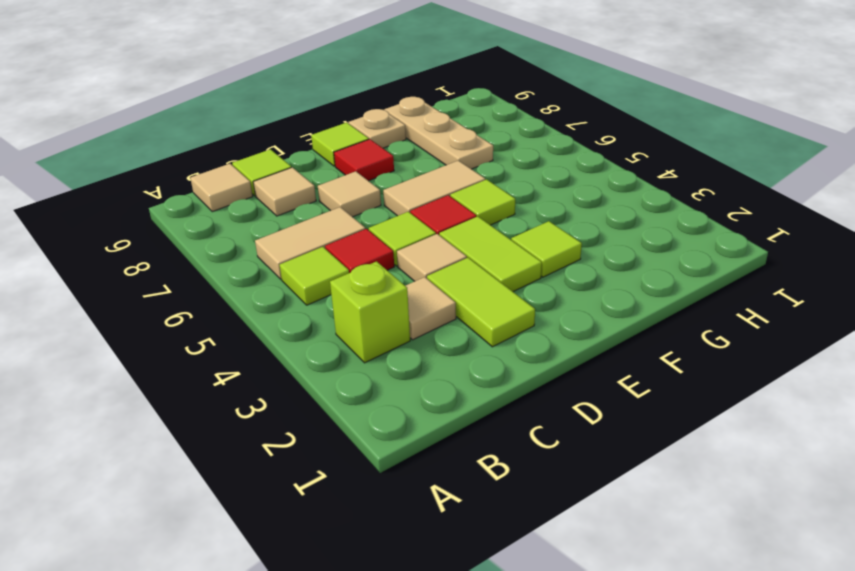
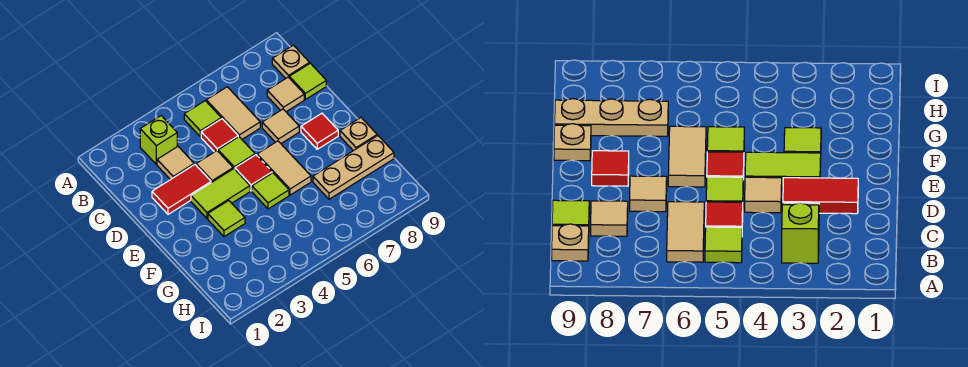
tan 1x1 tile [190,164,253,212] -> tan 1x1 plate [272,45,310,78]
lime 1x2 tile [427,258,535,347] -> red 1x2 tile [152,164,211,214]
lime 1x1 tile [311,123,369,166] -> none

